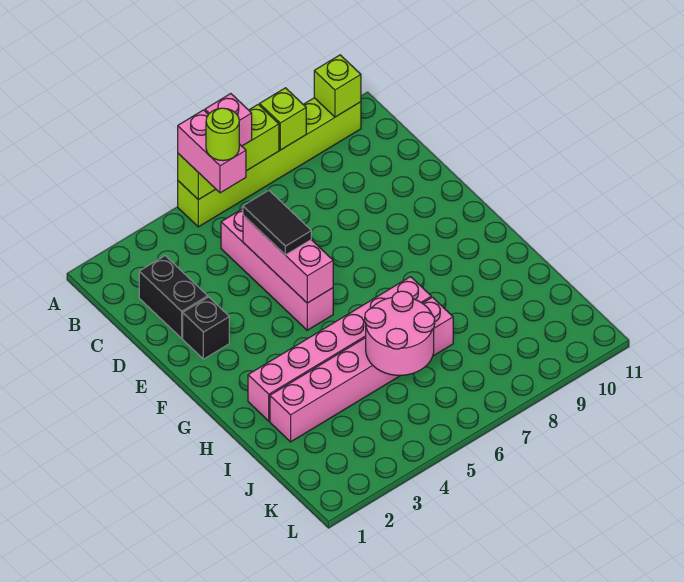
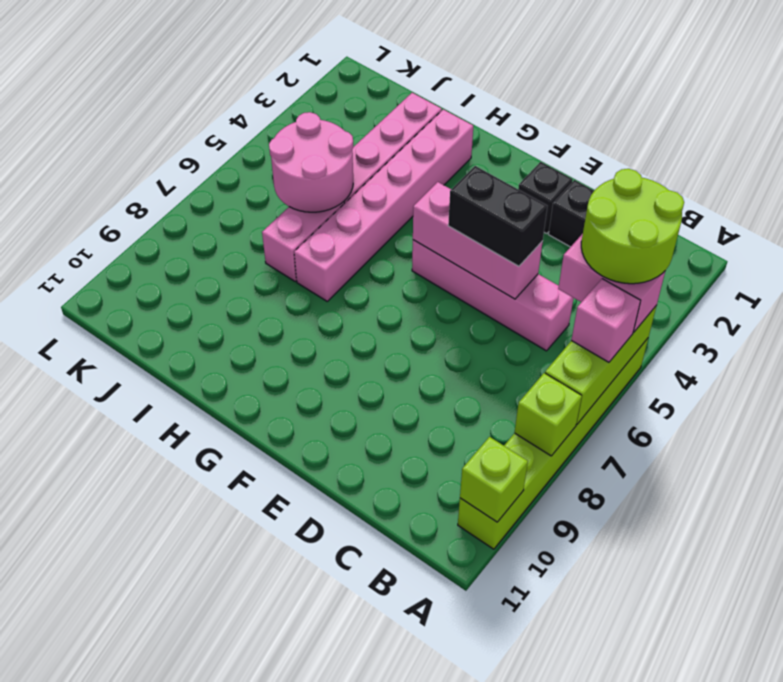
lime 1x1 round brick [206,108,239,161] -> lime 2x2 round brick [581,169,684,284]
black 1x2 tile [243,190,311,255] -> black 1x2 brick [448,166,547,266]

